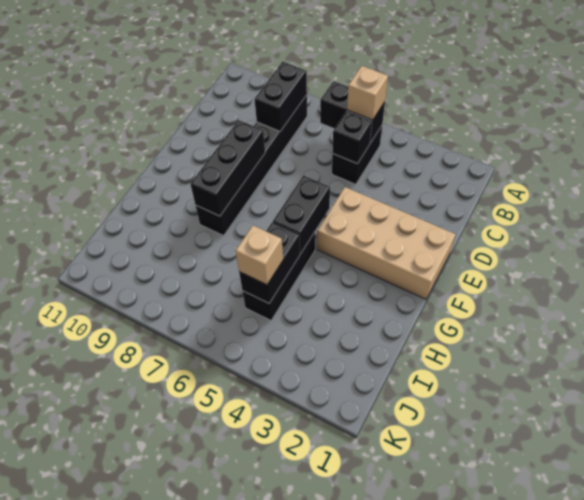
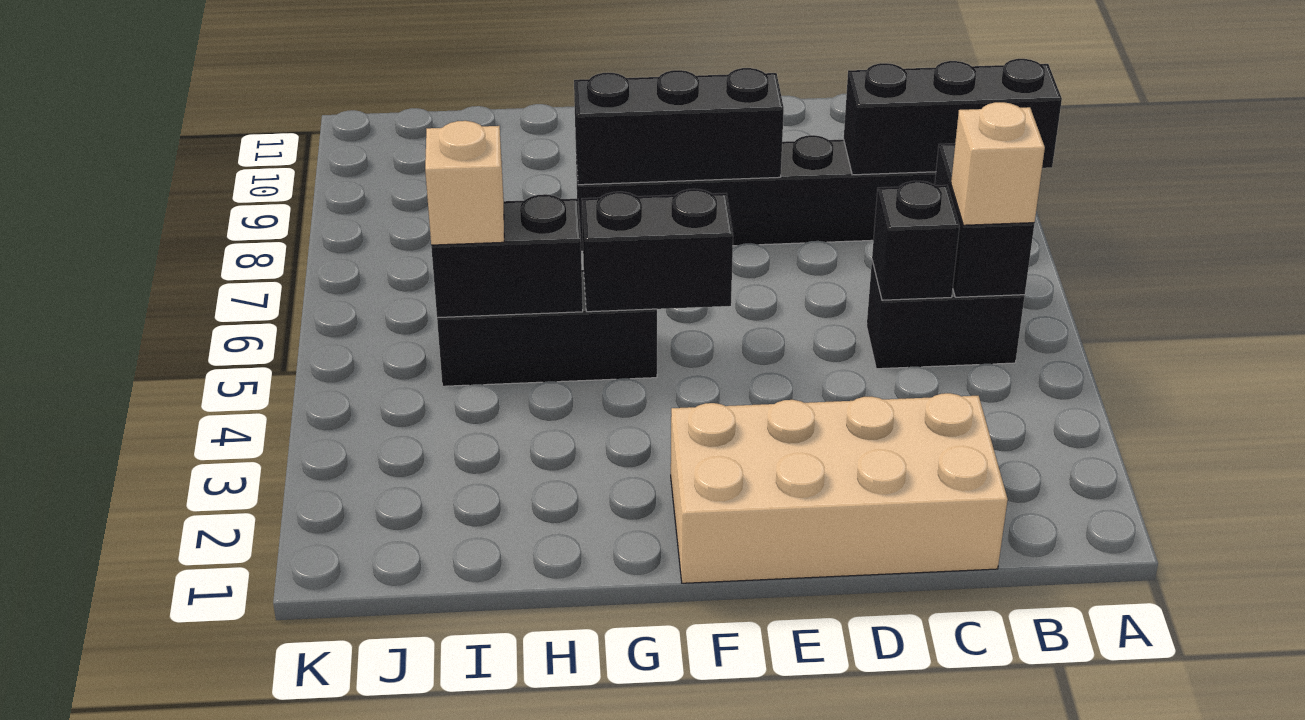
black 1x2 brick [254,62,307,131] -> black 1x3 brick [844,59,1062,175]
tan 2x4 brick [317,187,456,299] -> tan 2x4 brick turned to [671,393,1008,583]

